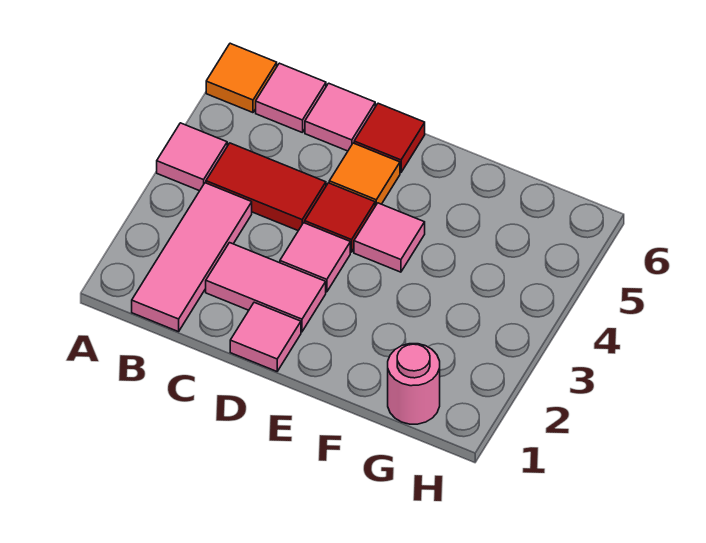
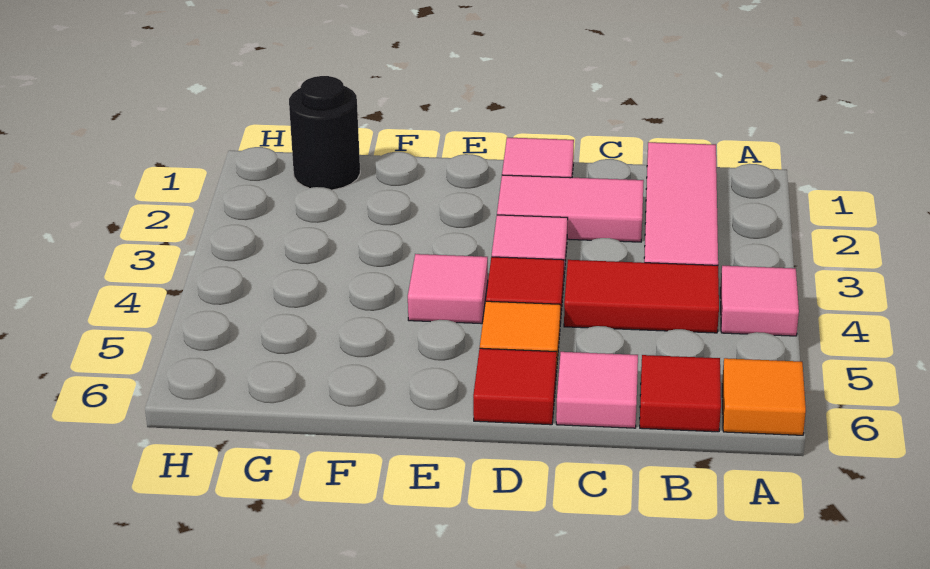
pink 1x1 tile [256,63,326,133] -> red 1x1 tile [640,355,721,432]
pink 1x1 round brick [388,344,440,424] -> black 1x1 round brick [289,76,360,190]

